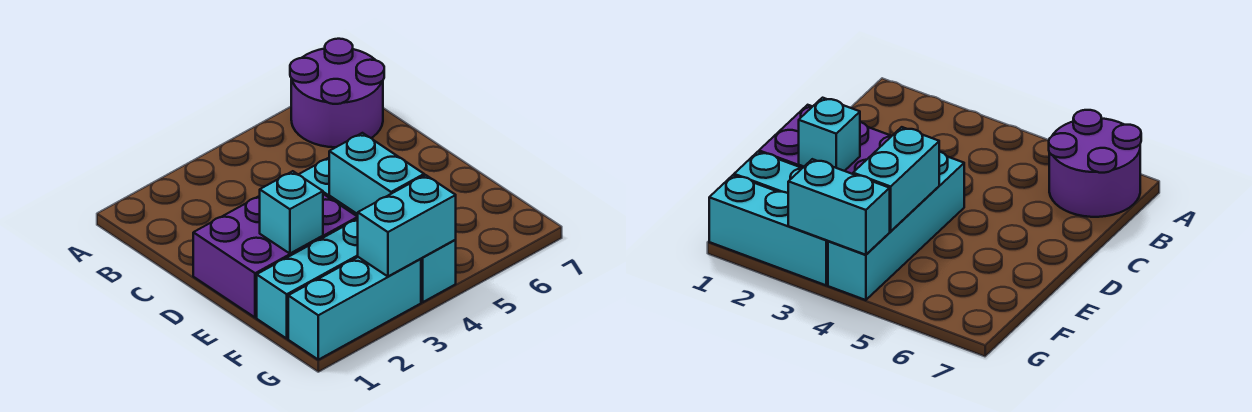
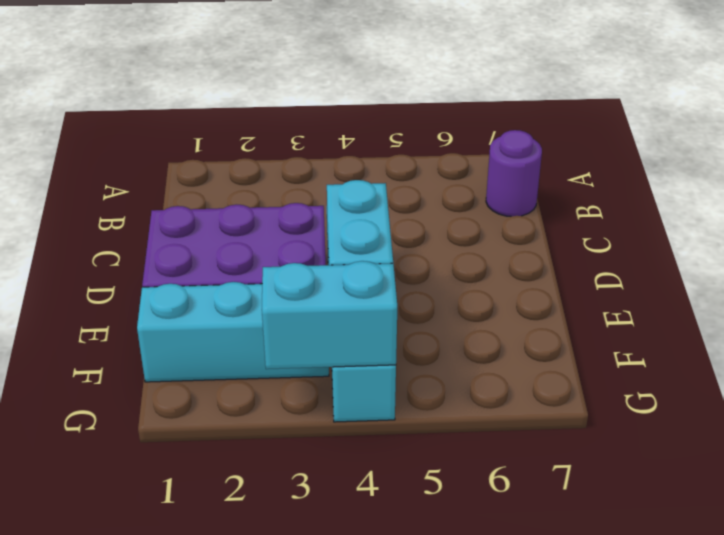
purple 2x2 round brick [290,39,384,147] -> purple 1x1 round brick [486,130,542,216]
cyan 1x1 brick [260,171,323,253] -> none
cyan 1x3 brick [288,257,421,360] -> none

